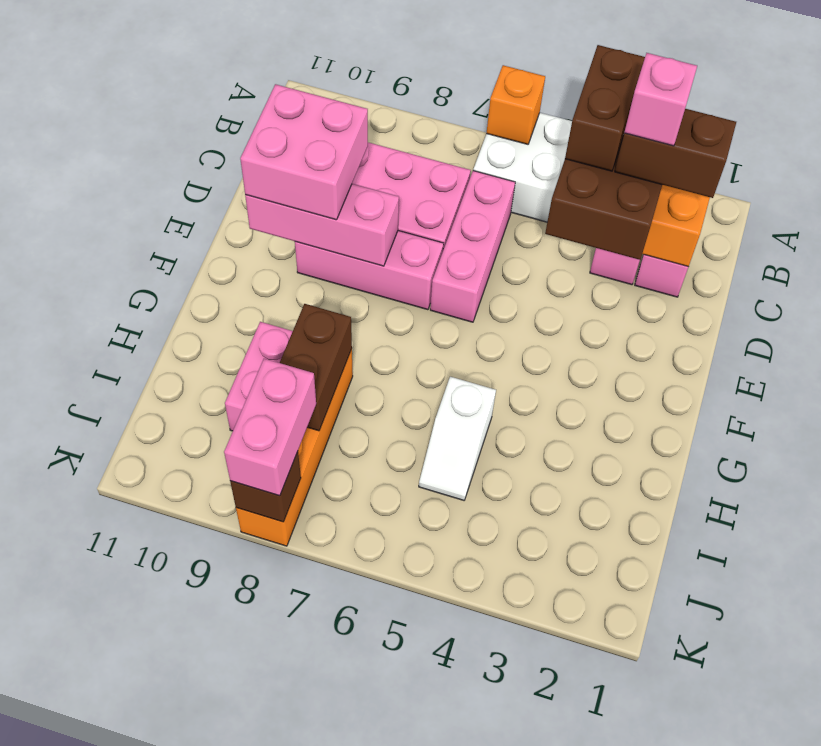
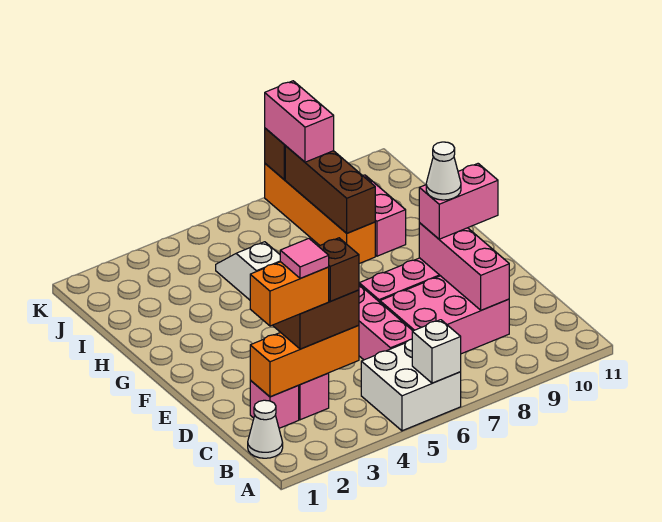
orange 1x1 brick [486,65,545,144] -> white 1x1 brick [412,320,461,383]
none -> white 1x1 cone [248,400,283,458]
brown 1x2 brick [565,45,645,171] -> brown 1x1 brick [319,238,359,301]
brown 1x2 brick [615,109,736,198] -> orange 1x2 brick [250,262,329,326]
pink 1x1 brick [624,53,697,146] -> pink 1x1 tile [280,239,329,278]
pink 2x2 brick [240,84,368,220] -> pink 1x2 brick [419,164,498,239]
pink 1x3 brick [245,184,399,266] -> pink 1x3 brick turned to [419,223,509,310]
none -> white 1x1 cone [426,142,461,200]
brown 1x2 brick [280,304,352,431] -> brown 1x3 brick [285,146,375,233]

